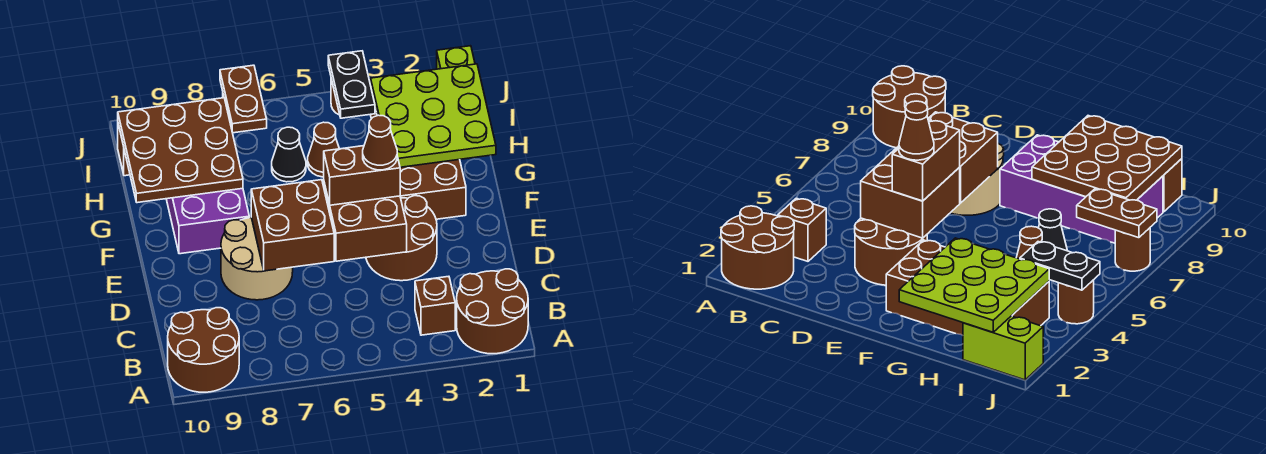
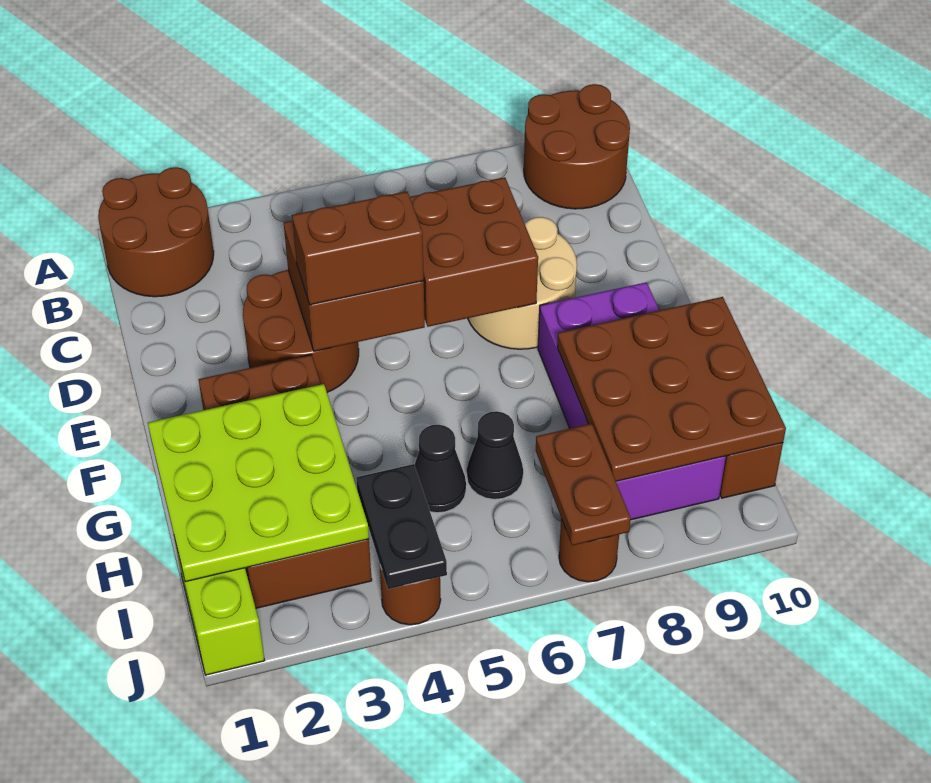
brown 1x1 brick [415,276,455,335] -> none
brown 1x1 cone [363,115,397,170] -> none
brown 1x1 cone [308,122,339,177] -> black 1x1 cone [414,425,466,513]

